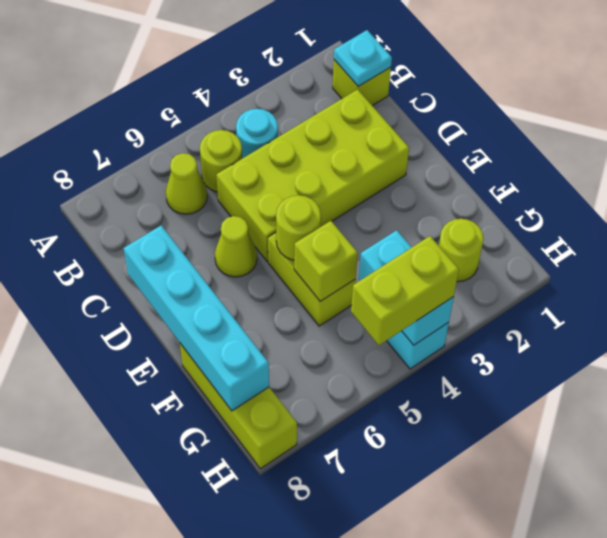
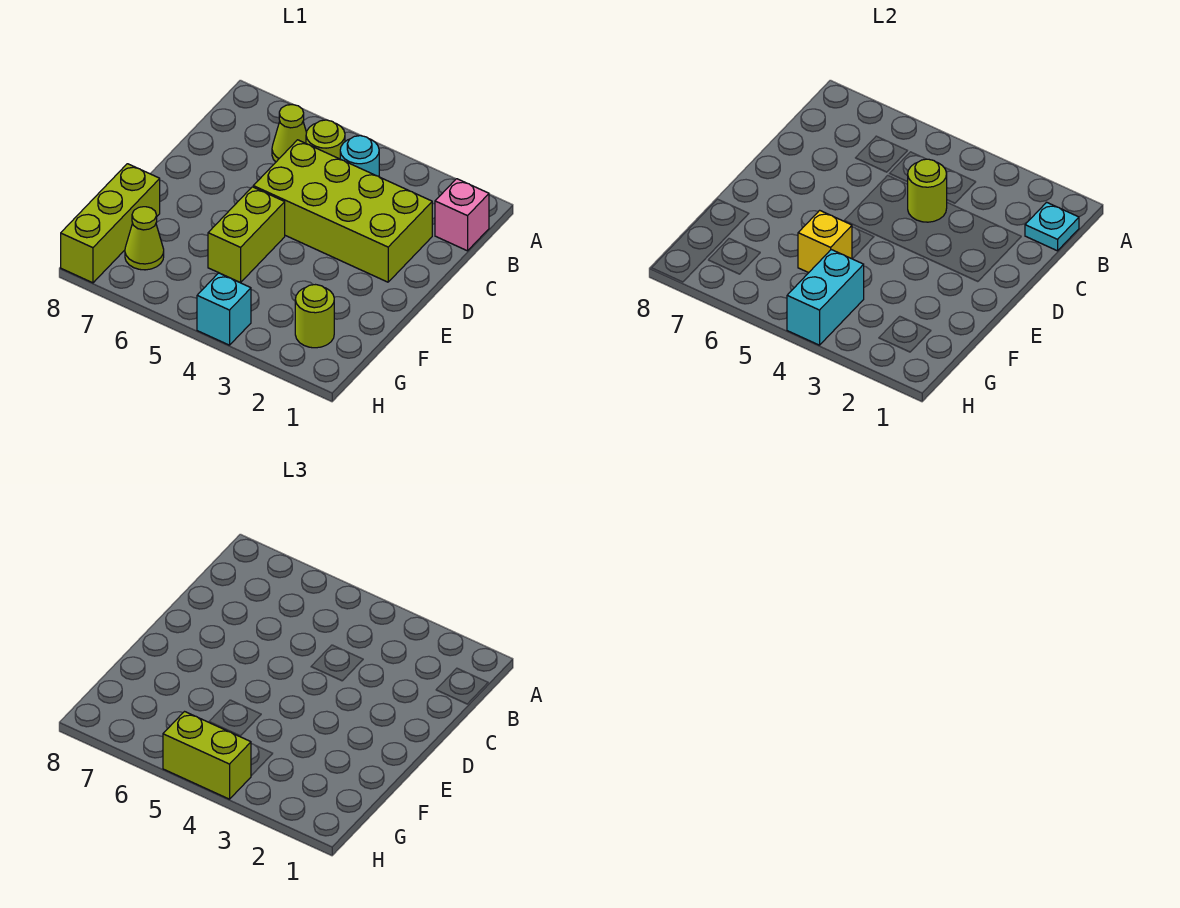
lime 1x1 brick [333,60,391,106] -> pink 1x1 brick [435,179,489,251]
lime 1x1 cone [215,216,257,277] -> lime 1x1 cone moved to [125,207,164,270]
cyan 1x4 brick [124,226,269,411] -> none
lime 1x1 round brick [276,195,321,260] -> lime 1x1 round brick moved to [908,159,947,222]
lime 1x1 brick [294,221,358,301] -> yellow 1x1 brick [798,210,852,273]

